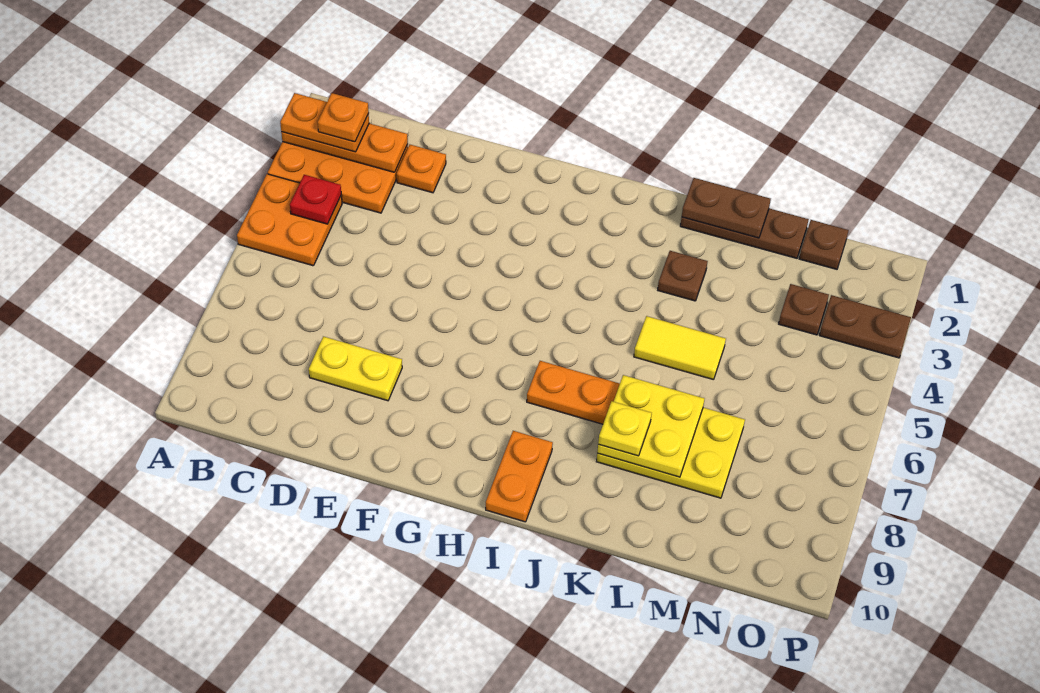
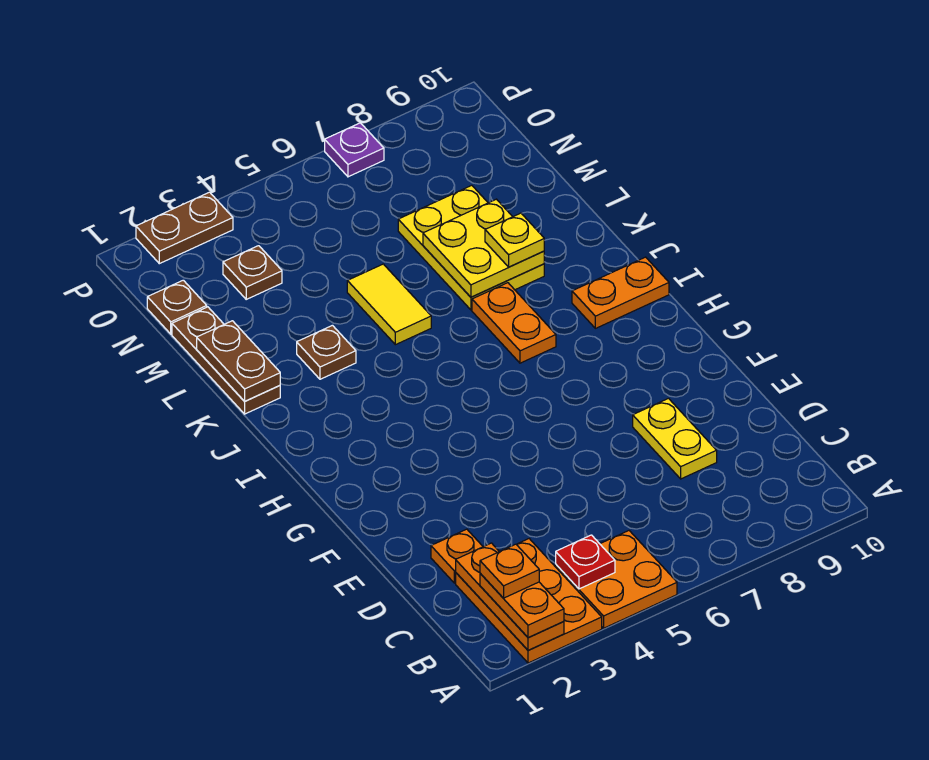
brown 1x2 plate [819,295,911,358] -> brown 1x2 plate turned to [136,192,233,264]
none -> purple 1x1 plate [325,123,384,177]

